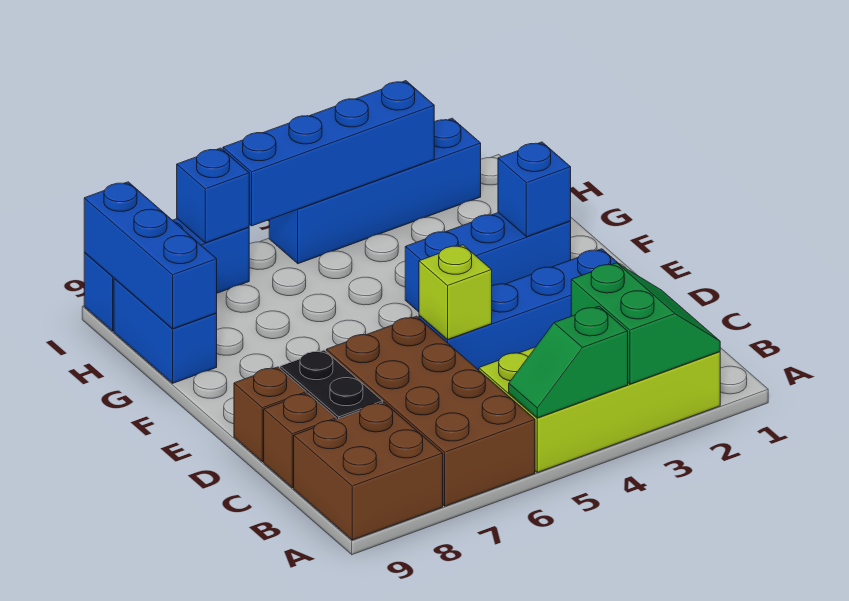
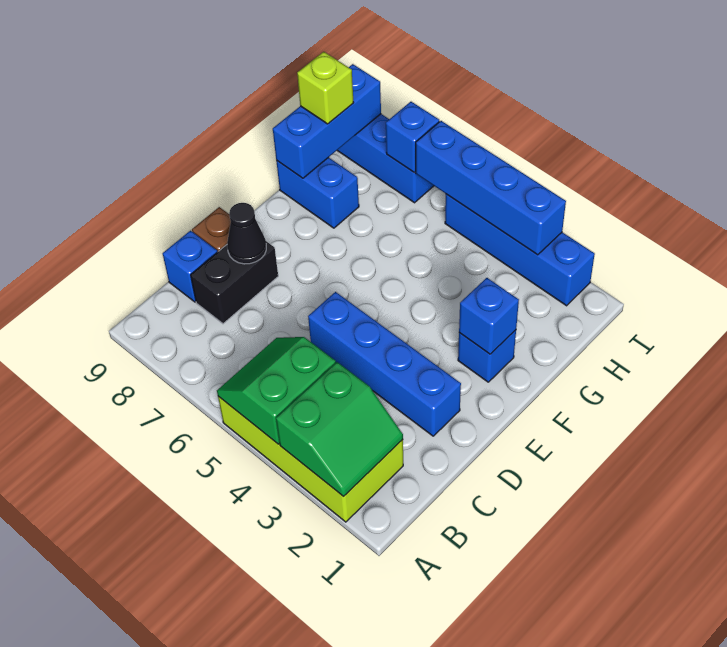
green 1x2 slope [509,306,628,418] -> green 2x2 slope [217,337,336,444]
brown 2x4 brick [326,316,535,506] -> none
brown 2x2 brick [294,402,443,540] -> none
brown 1x1 brick [264,393,336,488] -> blue 1x1 brick [163,231,217,302]
lime 1x1 brick [419,245,492,339] -> lime 1x1 brick moved to [297,52,354,124]
none -> black 1x1 cone [227,203,266,264]
blue 1x3 brick [405,213,571,312] -> blue 1x1 brick [458,330,516,382]
blue 1x2 brick [114,278,217,383] -> blue 1x2 brick turned to [276,157,359,228]

